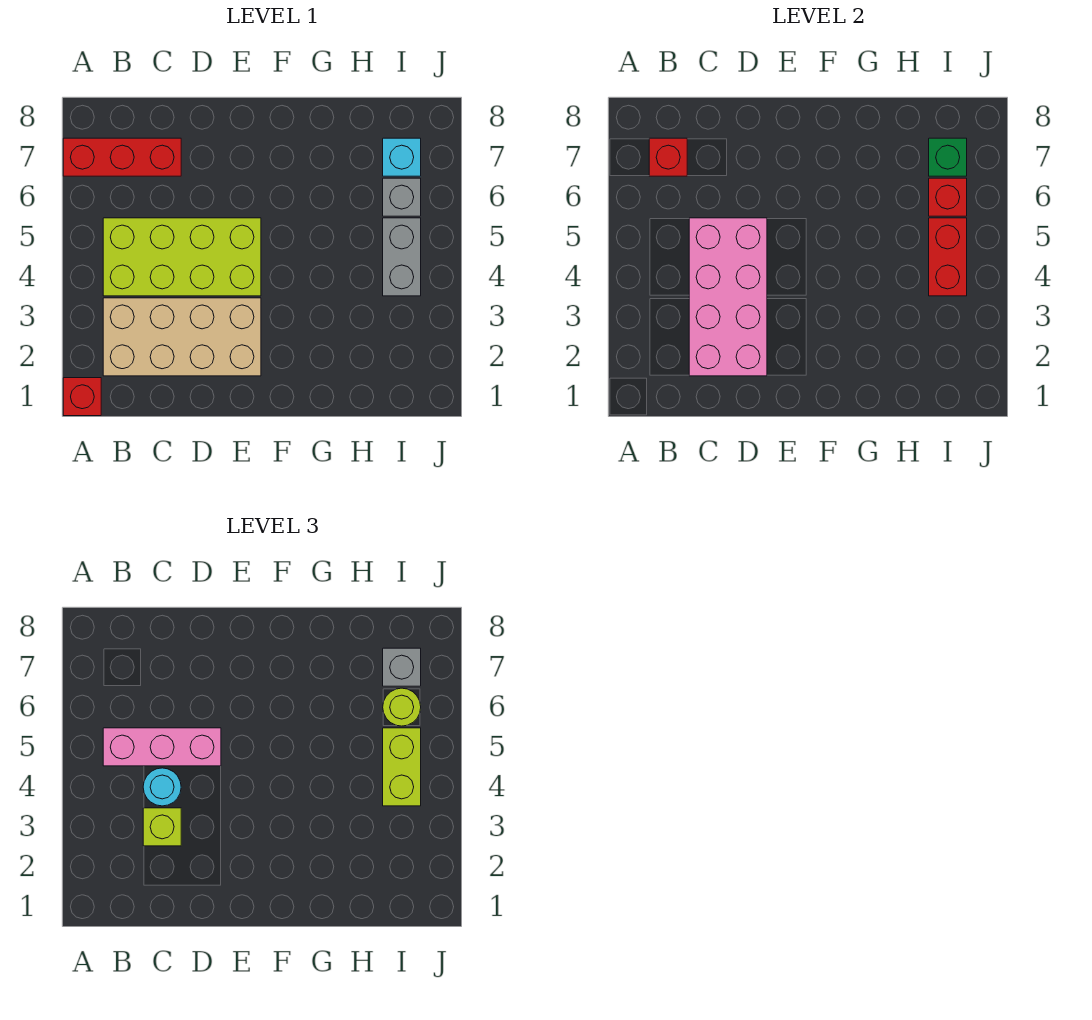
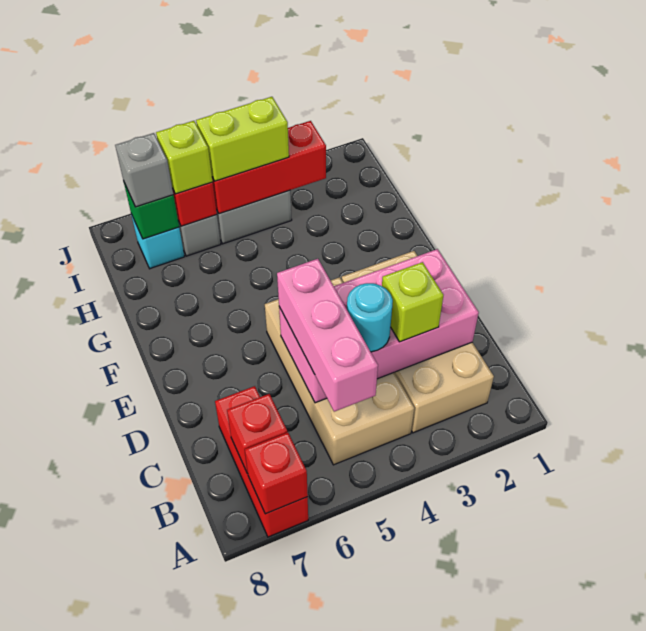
red 1x1 brick [63,378,101,416] -> red 1x1 brick moved to [245,432,308,514]
lime 2x4 brick [103,218,261,296] -> tan 2x4 brick [264,277,414,465]
red 1x2 brick [929,218,967,296] -> red 1x3 brick [212,121,326,214]
lime 1x1 round brick [383,688,421,726] -> lime 1x1 brick [156,121,213,194]

